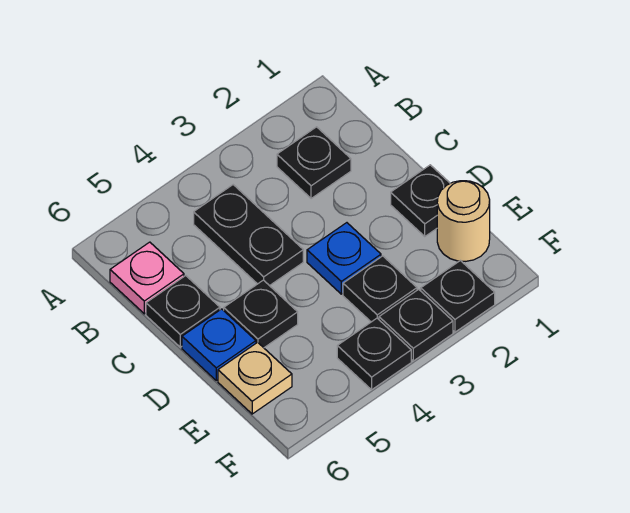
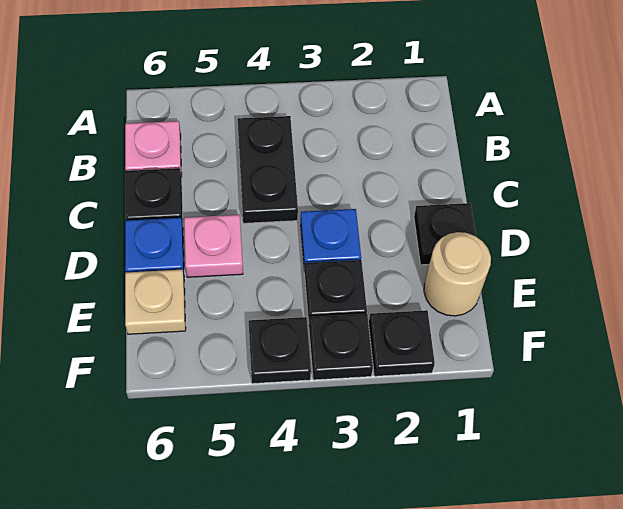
black 1x1 plate [277,127,351,199] -> none
black 1x1 plate [224,280,298,348] -> pink 1x1 plate [184,215,243,277]

